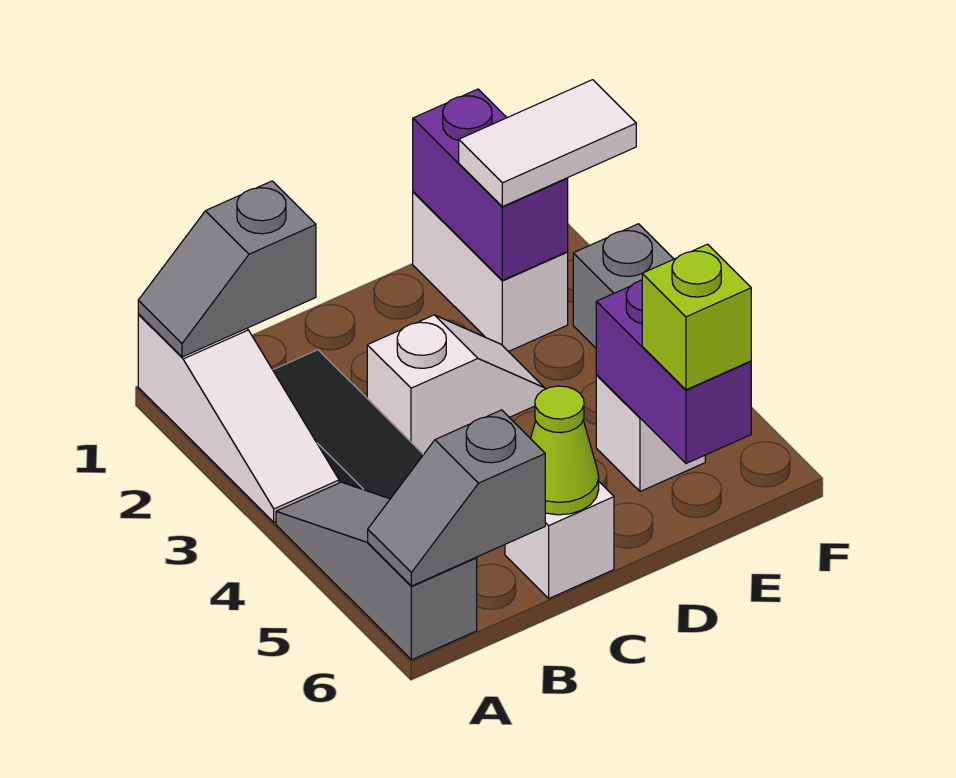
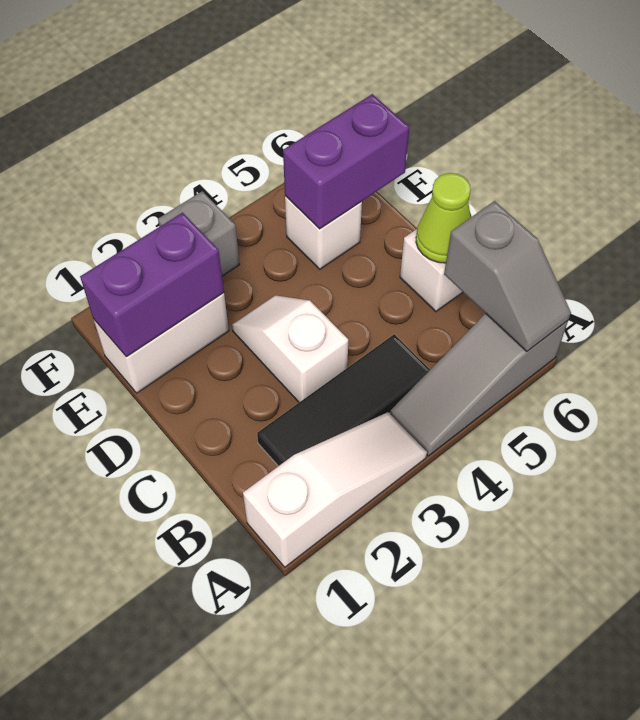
grey 1x2 slope [138,181,316,357] -> none
white 1x2 tile [459,80,636,207] -> none
lime 1x1 brick [642,244,751,390] -> none

